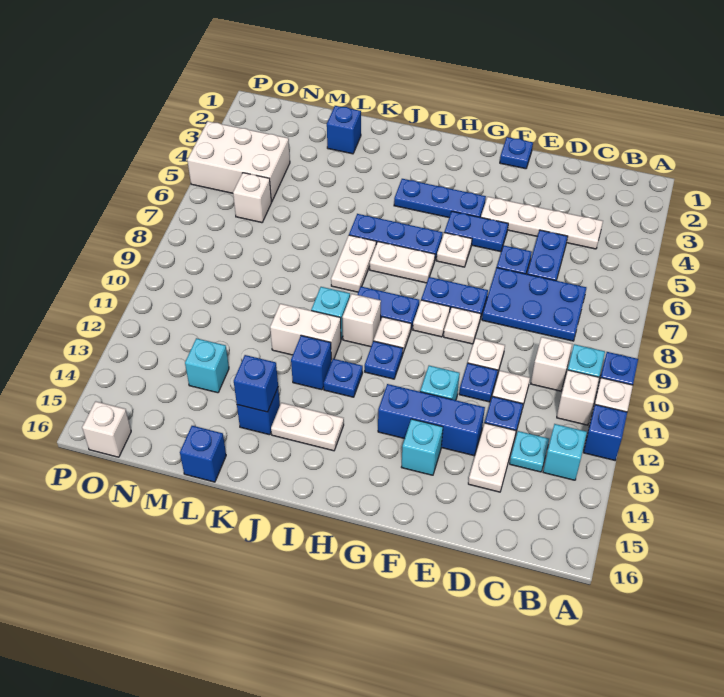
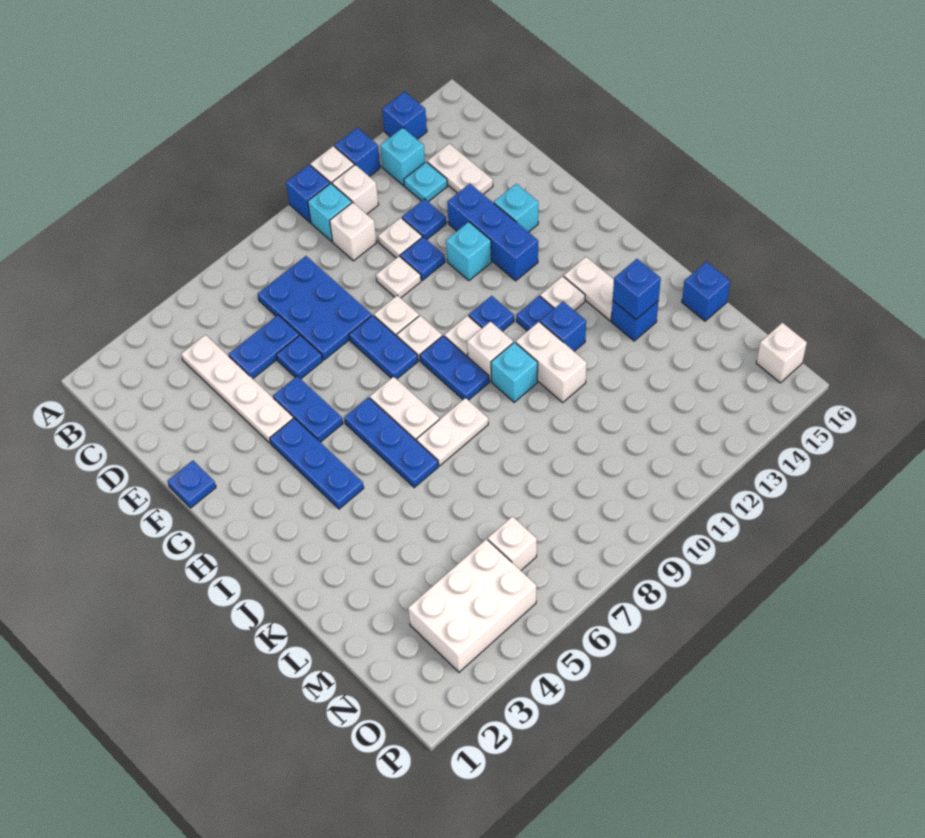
white 1x2 plate [468,423,516,492] -> white 1x2 plate turned to [427,143,493,194]
white 1x1 plate [437,233,472,267] -> white 1x1 plate moved to [540,276,585,311]
blue 1x1 brick [327,106,361,154] -> blue 1x1 brick moved to [382,92,427,139]
cyan 1x1 brick [185,338,229,393] -> none
white 2x3 brick [187,121,290,202] -> white 2x3 brick turned to [408,539,536,672]

